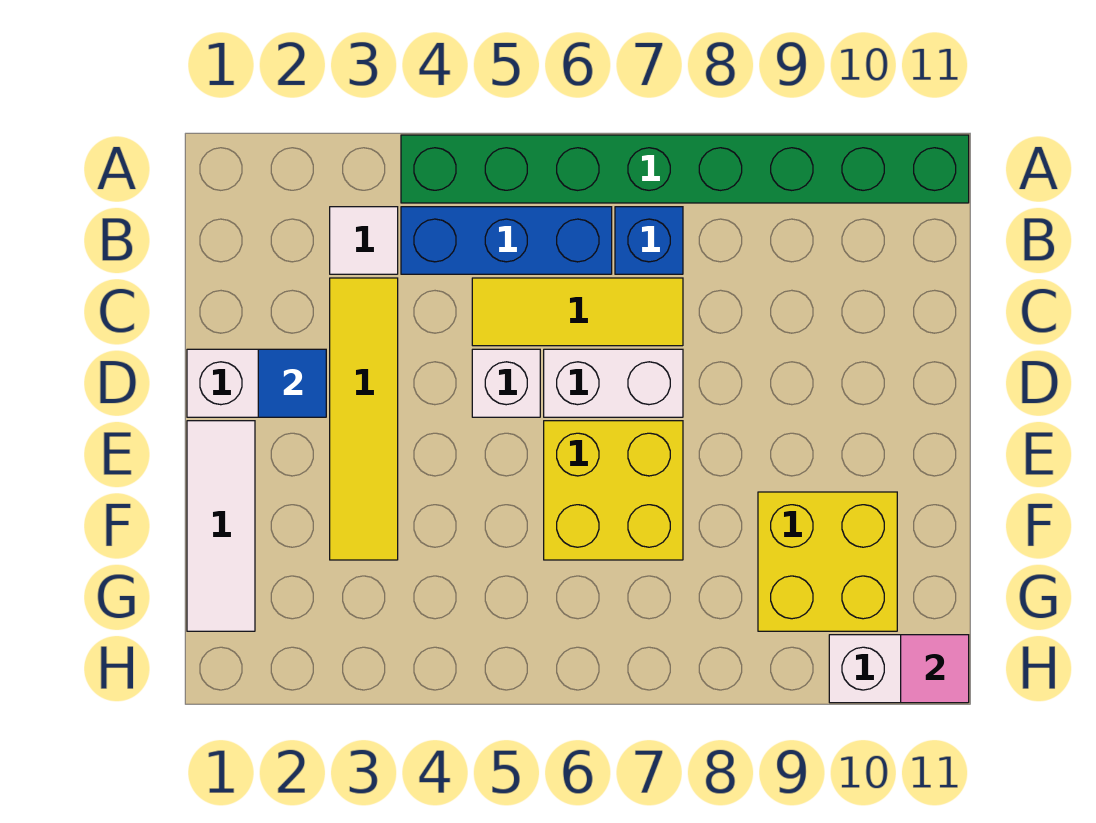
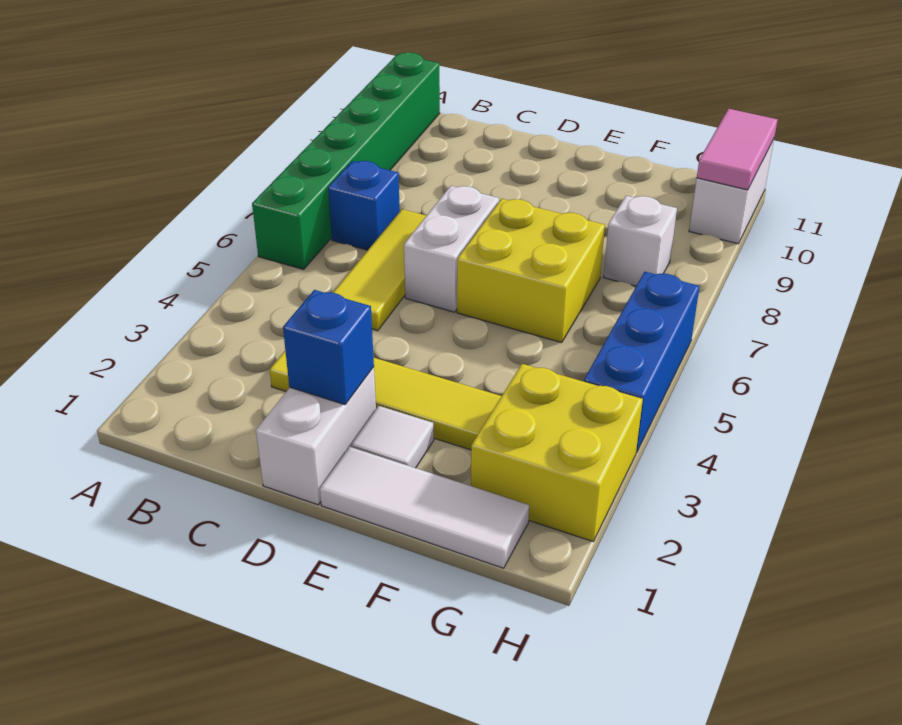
green 1x8 brick [401,135,969,203] -> green 1x6 brick [252,52,440,269]
white 1x1 tile [330,207,398,274] -> white 1x1 tile moved to [351,406,434,468]
blue 1x3 brick [401,207,612,274] -> blue 1x3 brick moved to [584,272,700,453]
blue 1x1 tile [258,349,326,417] -> blue 1x1 brick [283,290,374,405]
white 1x1 brick [472,349,540,417] -> white 1x1 brick moved to [604,196,677,286]
yellow 2x2 brick [758,492,897,631] -> yellow 2x2 brick moved to [471,364,643,541]
pink 1x1 tile [901,635,969,703] -> pink 1x2 tile [697,109,777,190]

